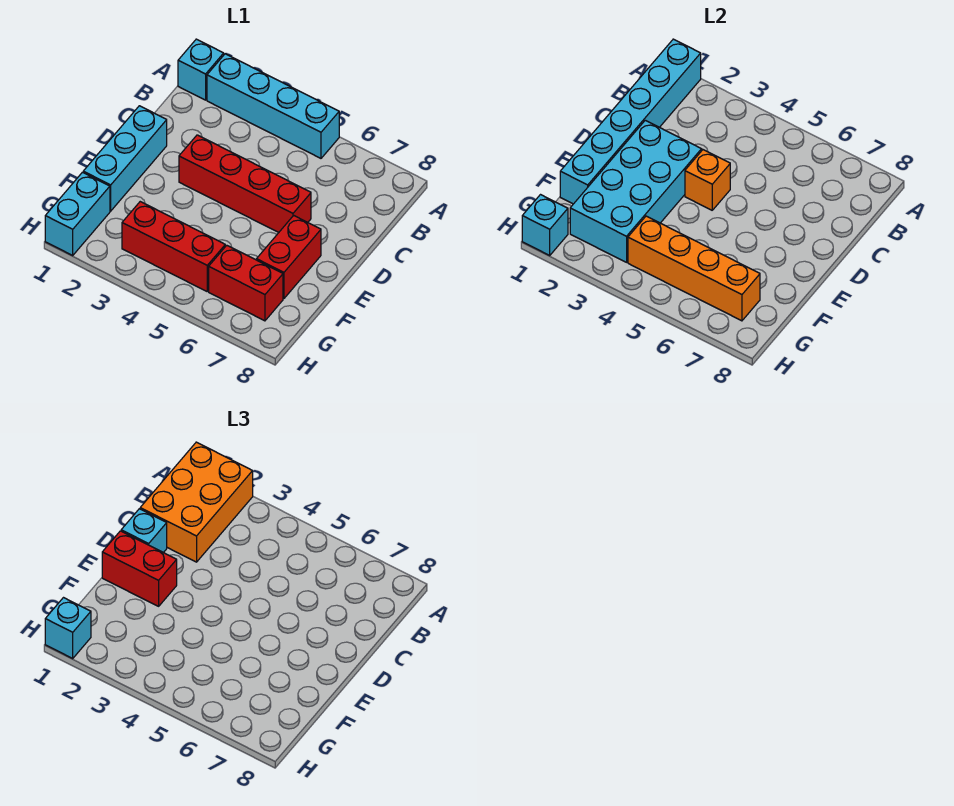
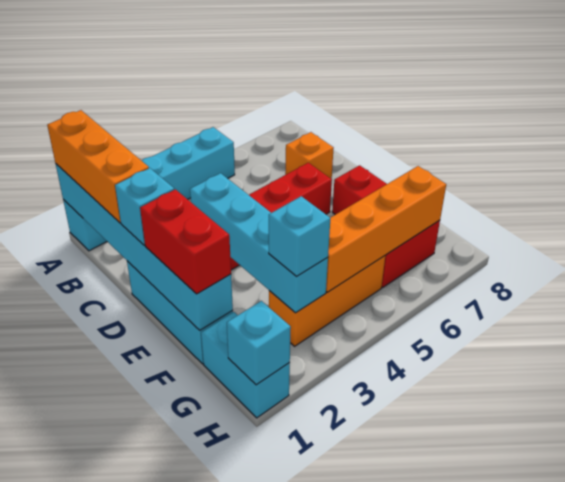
orange 2x3 brick [140,442,253,562] -> orange 1x3 brick [47,110,149,223]
cyan 2x4 brick [570,120,702,262] -> cyan 1x4 brick [190,173,328,313]
orange 1x1 brick [685,150,730,210] -> orange 1x1 brick moved to [285,132,334,179]
red 1x2 brick [102,531,177,606] -> red 1x2 brick turned to [140,189,231,294]
red 1x3 brick [122,202,225,291] -> orange 1x3 brick [269,256,385,346]
cyan 1x1 brick [45,598,91,658] -> cyan 1x1 brick moved to [269,196,330,277]

